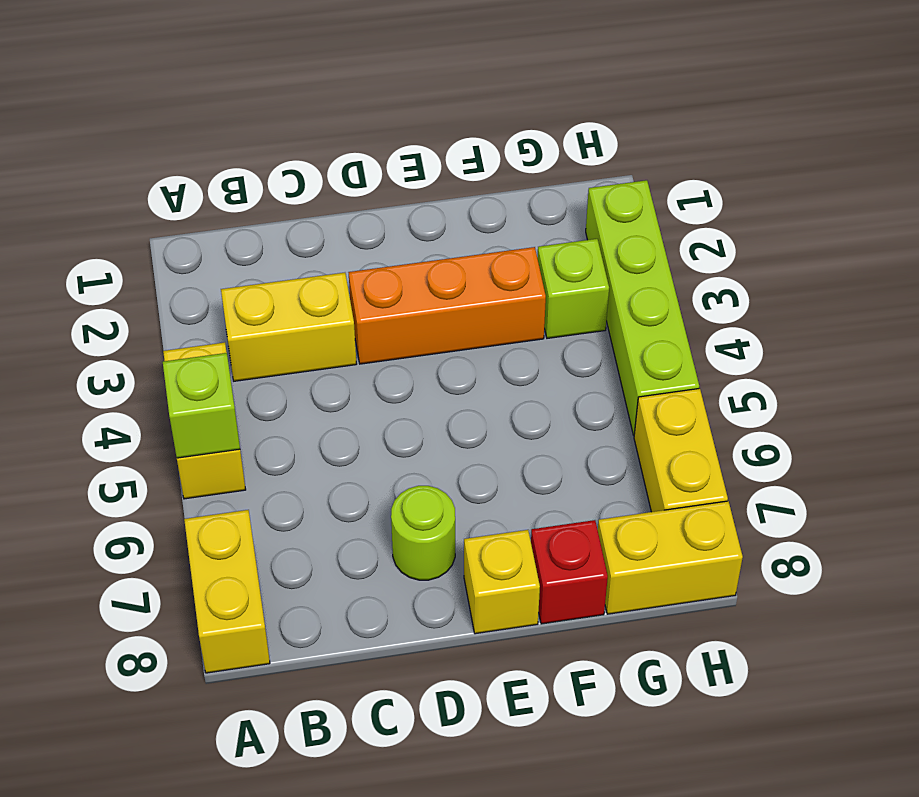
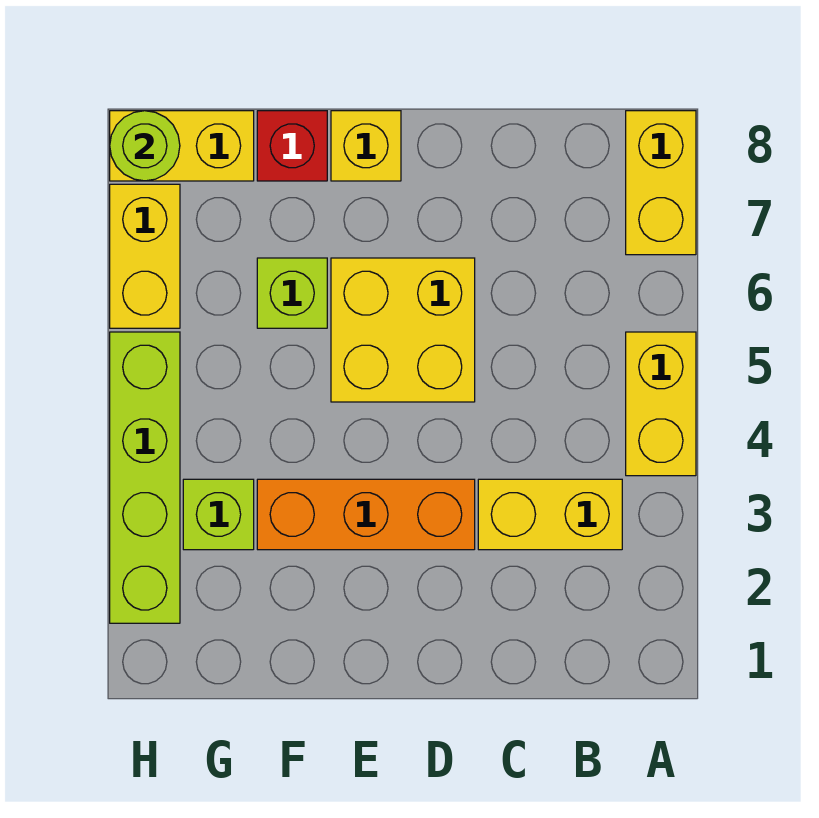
lime 1x1 brick [163,353,240,458] -> lime 1x1 brick moved to [257,258,327,328]
none -> yellow 2x2 brick [331,258,475,402]
lime 1x1 round brick [391,486,455,580] -> lime 1x1 round brick moved to [110,111,180,181]

